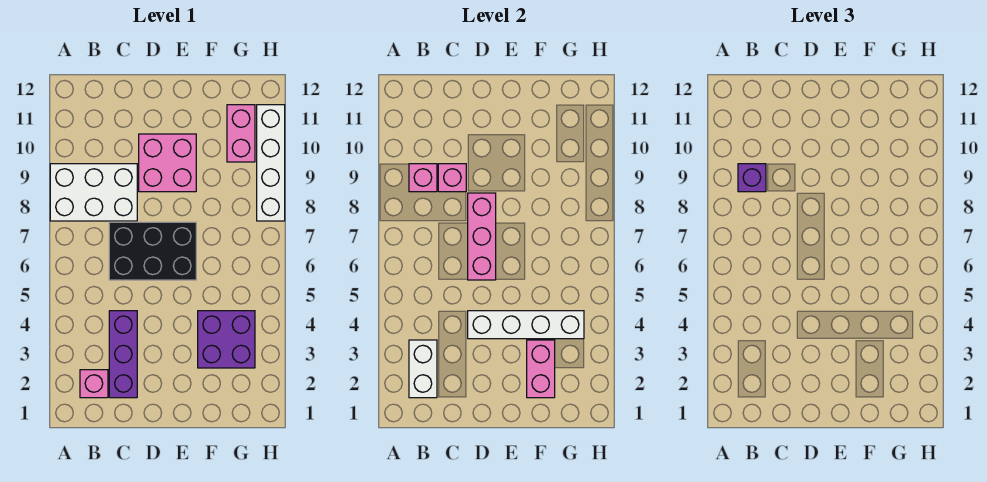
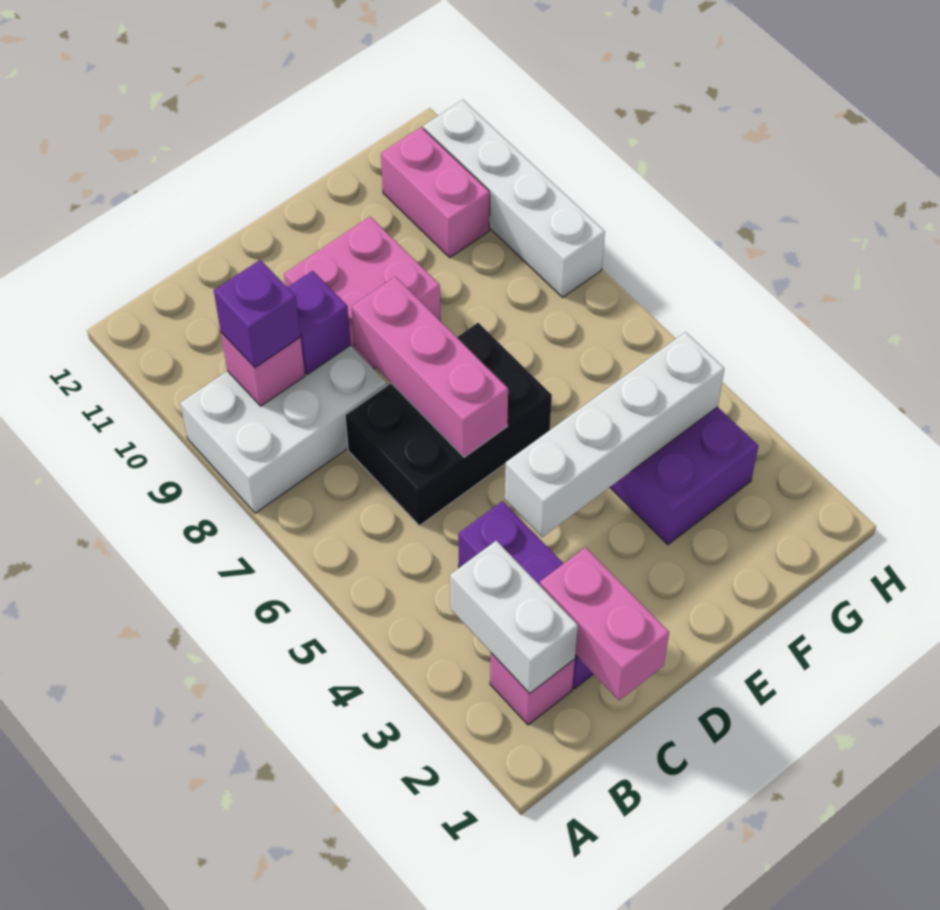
pink 1x1 brick [438,164,466,192] -> purple 1x1 brick [287,271,351,375]
pink 1x2 brick [527,340,555,398] -> pink 1x2 brick moved to [540,547,669,700]

